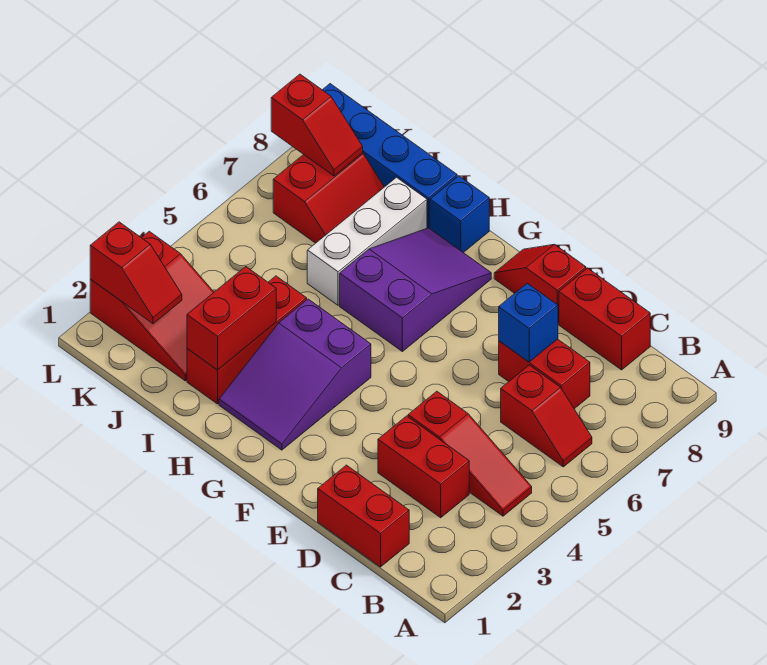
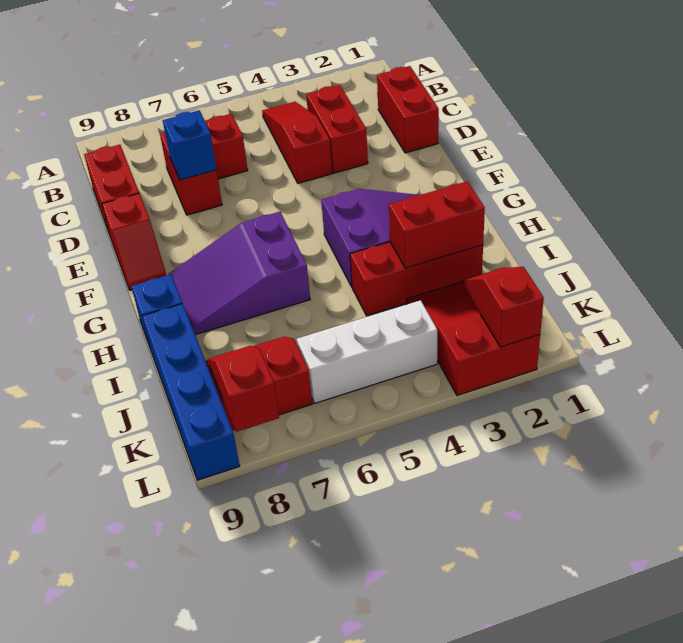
white 1x3 brick [307,177,427,305] -> white 1x3 brick moved to [297,300,437,403]

